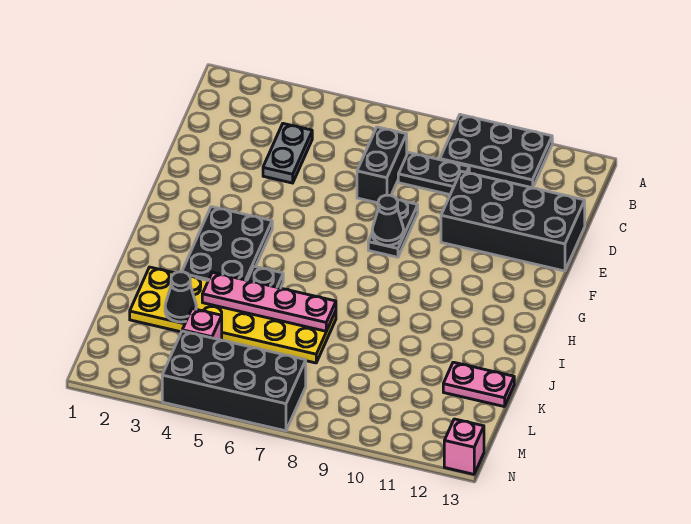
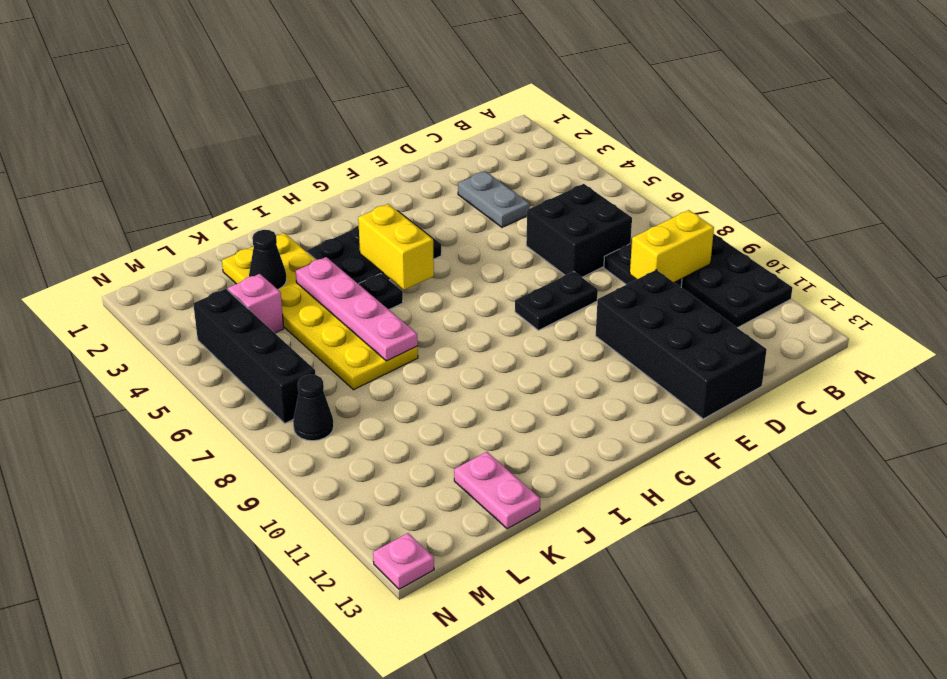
none -> yellow 1x2 brick [630,210,714,282]
grey 1x2 plate [263,124,312,183] -> grey 1x2 plate turned to [458,171,530,227]
black 1x2 brick [357,127,407,203] -> black 2x2 brick [526,184,632,277]
black 1x1 cone [372,195,404,245] -> black 1x1 cone moved to [293,375,334,441]
none -> yellow 1x2 brick [358,204,434,290]
black 2x4 brick [162,331,306,431] -> black 1x4 brick [193,289,316,423]
pink 1x1 brick [444,419,484,474] -> pink 1x1 plate [373,533,434,589]

